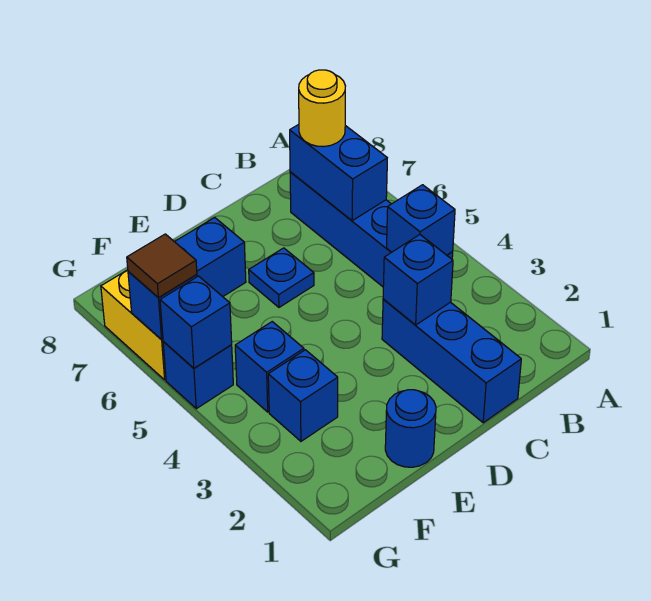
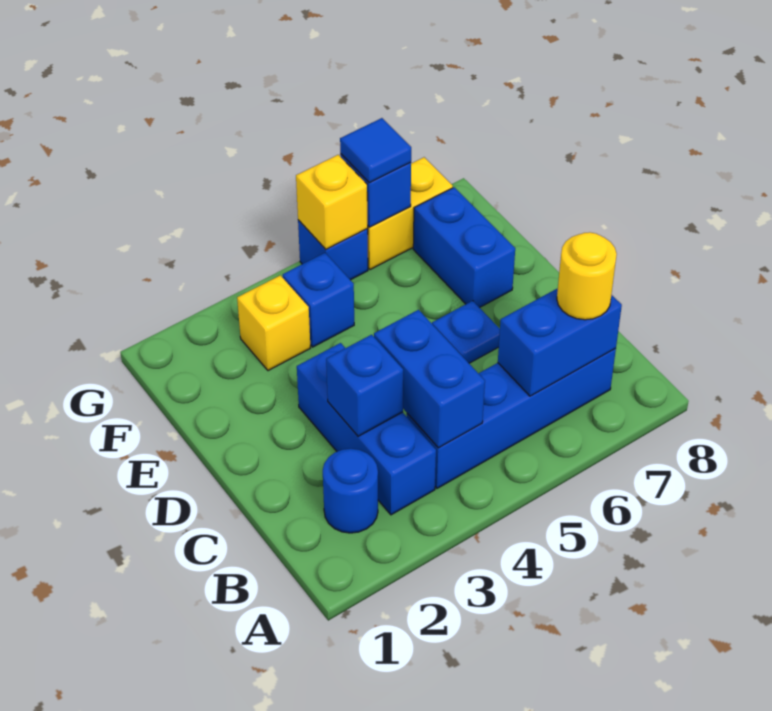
blue 1x1 brick [387,185,455,255] -> blue 1x2 brick [374,310,485,448]
blue 1x3 brick [382,299,521,423] -> blue 1x3 brick turned to [297,343,436,515]
blue 1x1 round brick [385,390,436,467] -> blue 1x1 round brick moved to [323,449,378,533]
blue 1x1 brick [268,350,338,441] -> yellow 1x1 brick [237,275,310,371]
blue 1x1 brick [160,276,232,368] -> yellow 1x1 brick [296,155,368,249]
brown 1x1 tile [127,234,197,298] -> blue 1x1 tile [340,118,411,183]

